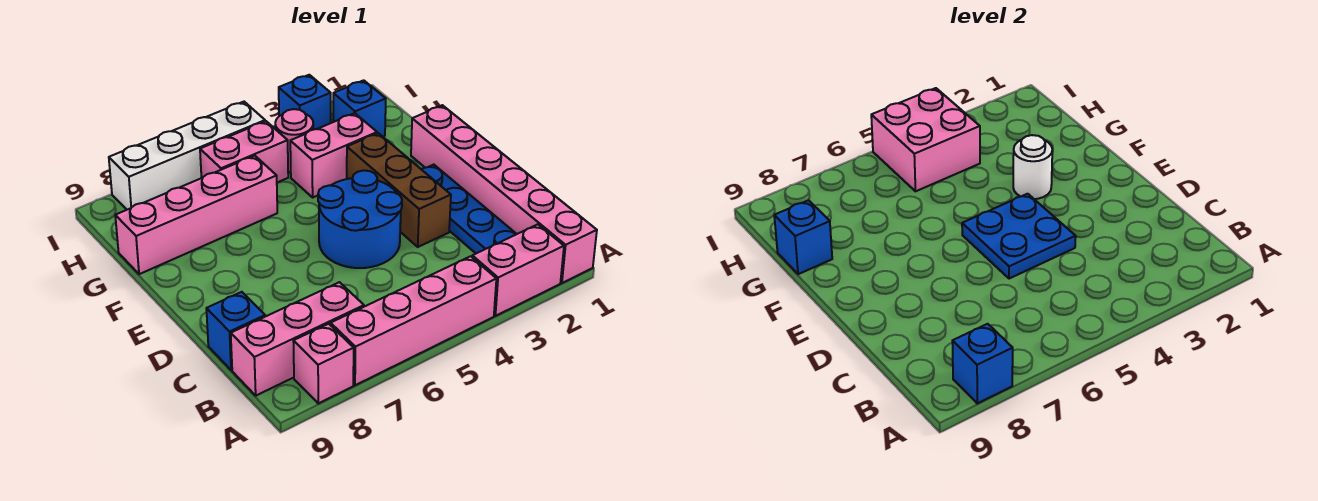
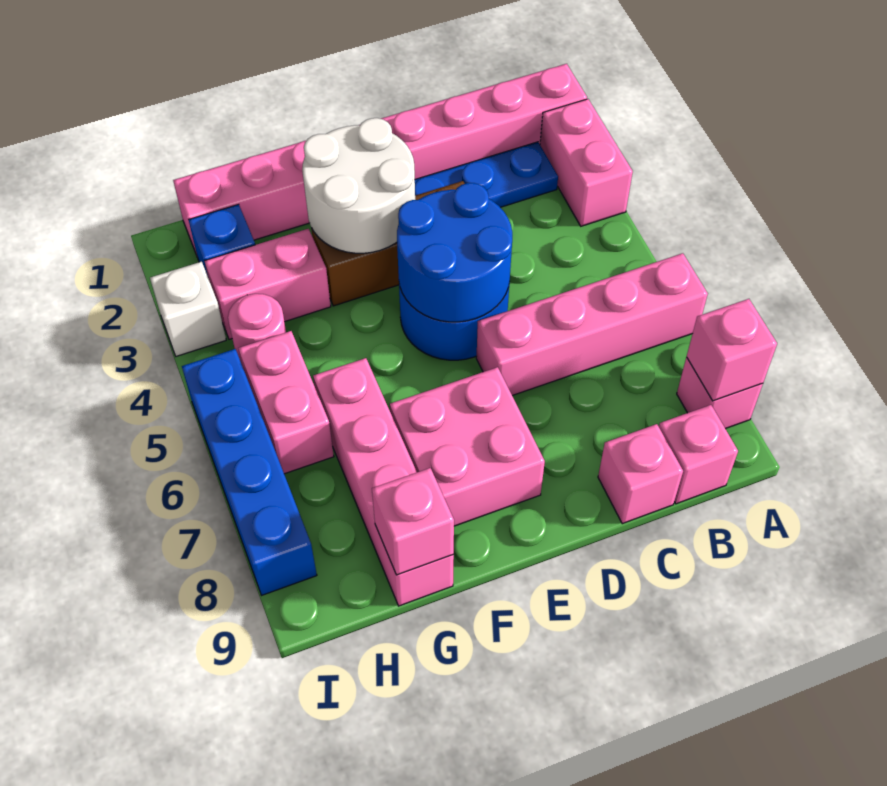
pink 1x6 brick [411,105,597,283] -> pink 1x8 brick [173,64,587,255]
pink 1x4 brick [331,256,496,385] -> pink 1x4 brick turned to [476,253,708,396]
blue 1x1 brick [952,324,1013,403] -> pink 1x1 brick [687,299,777,401]
pink 1x3 brick [231,282,364,396] -> pink 1x1 brick [659,405,738,504]
blue 1x1 brick [206,292,265,370] -> pink 1x1 brick [598,424,683,524]
blue 2x2 plate [962,194,1076,279] -> blue 2x2 round brick [397,183,512,322]
white 1x1 round brick [1013,135,1052,199] -> white 2x2 round brick [302,118,415,253]
pink 1x2 brick [290,113,377,197] -> pink 1x2 brick turned to [205,229,331,339]
blue 1x1 brick [774,200,832,274] -> pink 1x1 brick [372,468,454,575]
pink 2x2 brick [871,88,980,191] -> pink 2x2 brick moved to [390,367,545,526]
blue 1x1 brick [279,75,331,130] -> white 1x1 brick [150,262,226,356]
white 1x4 brick [109,102,265,210] -> blue 1x4 brick [182,349,317,595]

